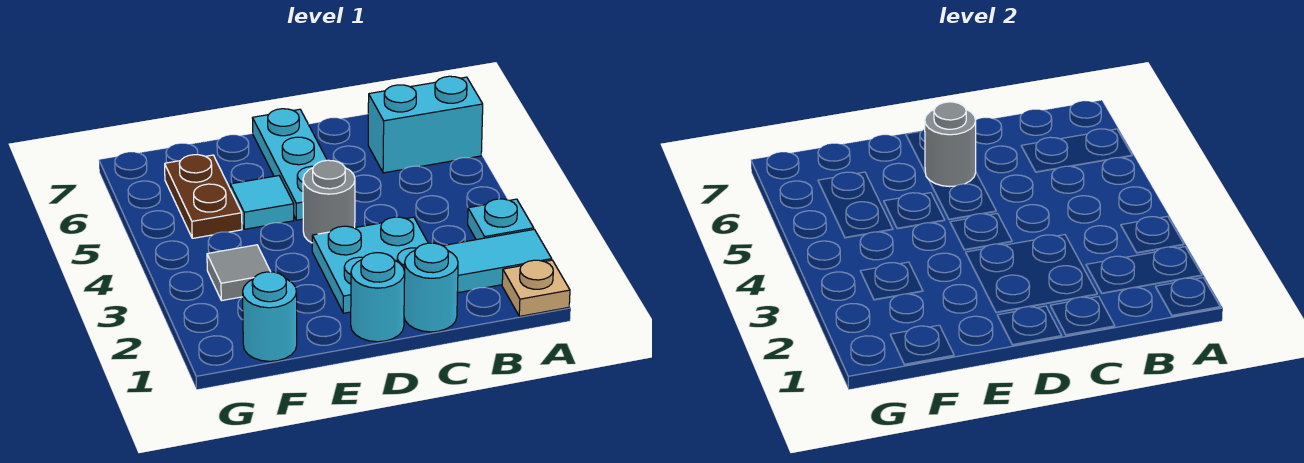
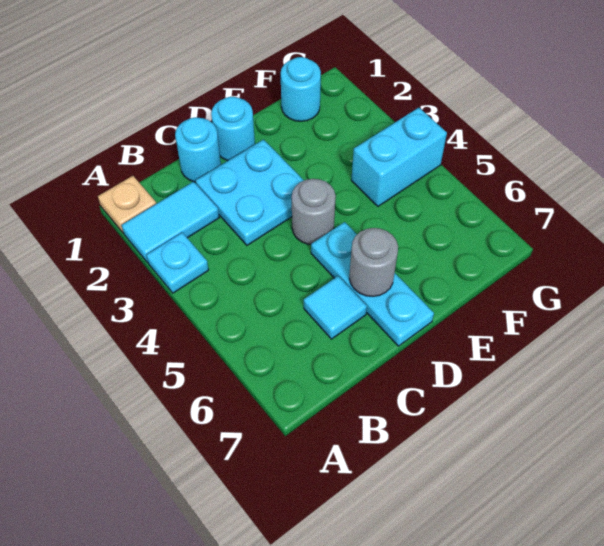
cyan 1x2 brick [368,76,483,173] -> cyan 1x2 brick moved to [351,108,447,206]
cyan 1x1 tile [230,176,294,229] -> cyan 1x1 tile moved to [304,276,367,339]
grey 1x1 tile [207,245,270,301] -> none
brown 1x2 plate [165,155,242,238] -> none

